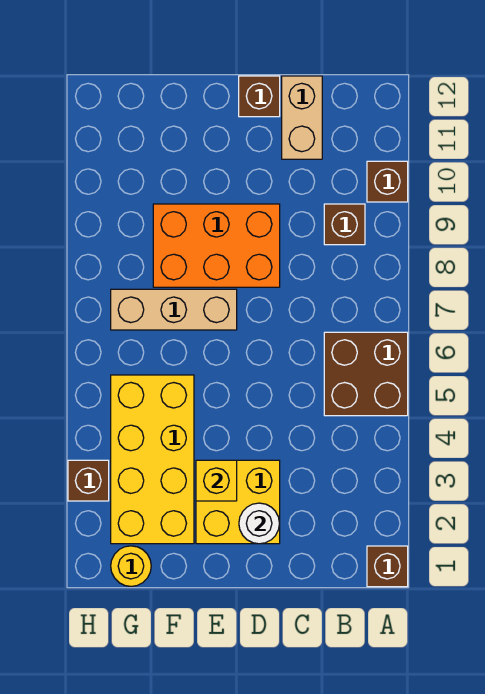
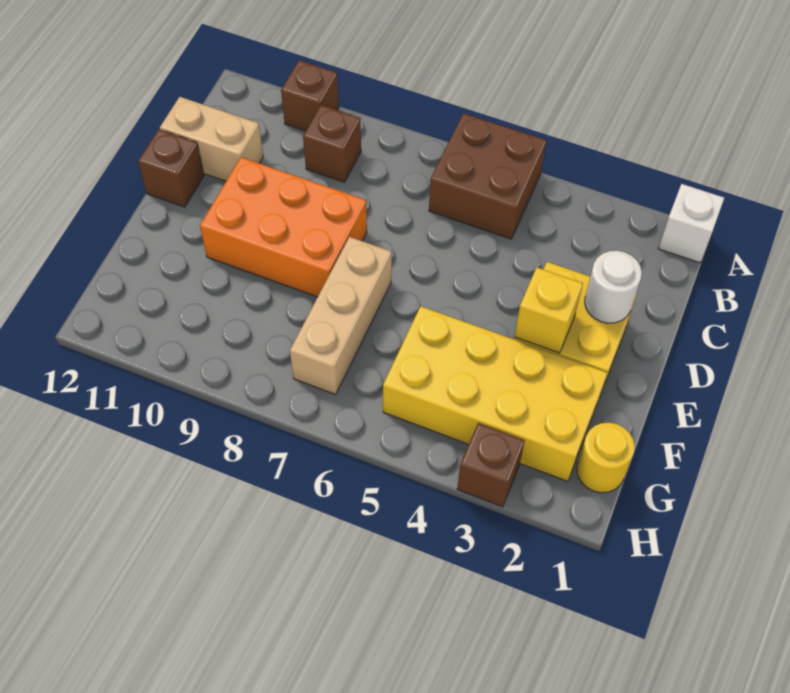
brown 1x1 brick [367,546,408,587] -> white 1x1 brick [658,184,724,263]
orange 2x3 brick [153,204,280,287] -> orange 2x3 brick turned to [200,157,367,297]

